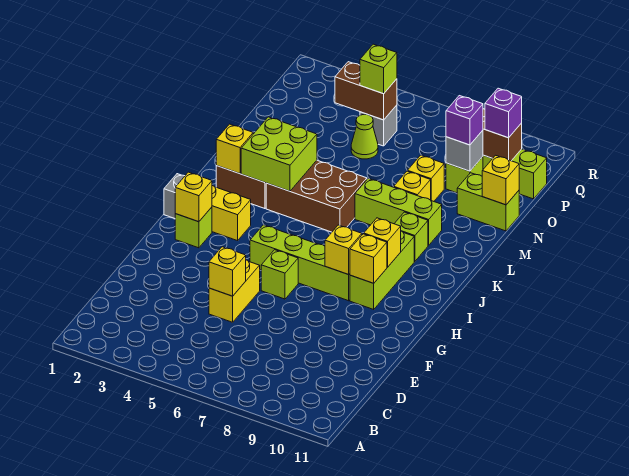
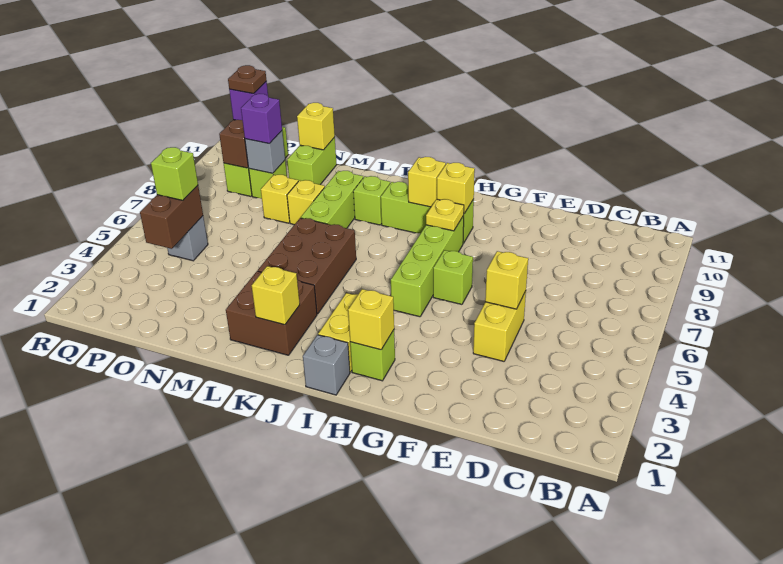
yellow 1x2 brick [209,260,260,322] -> yellow 1x2 brick turned to [473,291,526,361]
yellow 1x1 brick [325,225,362,275] -> yellow 1x1 plate [426,199,464,231]
lime 2x2 brick [241,117,317,191] -> none
lime 1x1 cone [351,114,378,159] -> none
none -> brown 1x1 plate [228,65,267,94]

